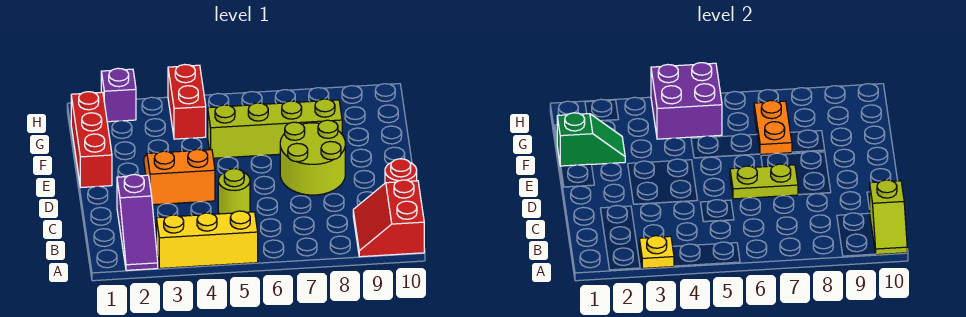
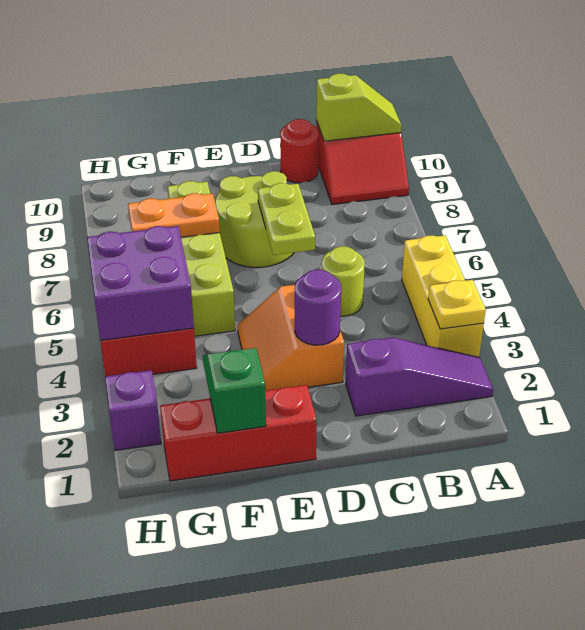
none -> purple 1x1 round brick [295,270,341,345]

